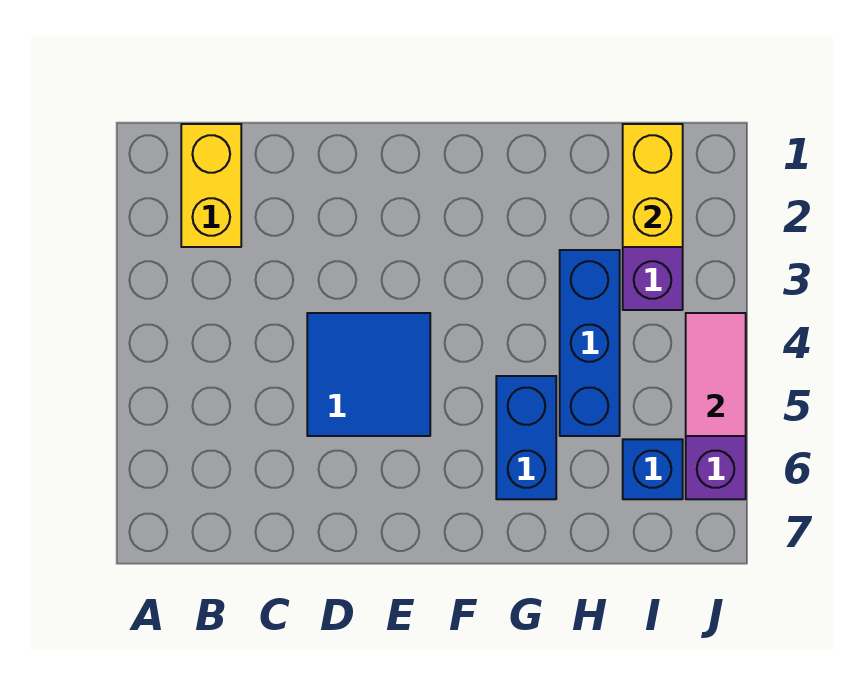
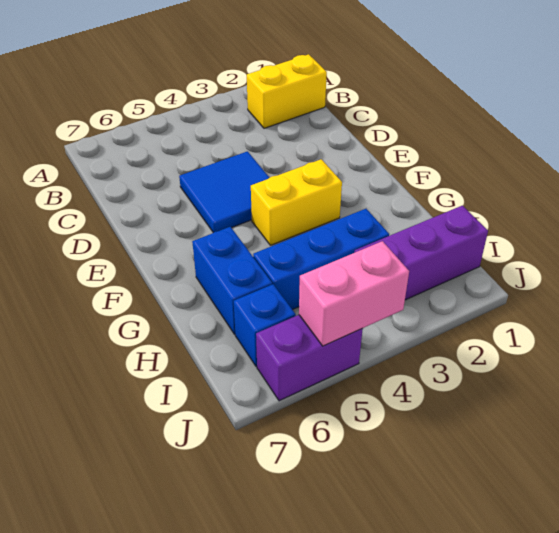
blue 1x2 brick [496,376,556,499] -> blue 1x2 brick turned to [192,227,272,334]
yellow 1x2 brick [623,124,683,247] -> yellow 1x2 brick moved to [251,159,342,245]
pink 1x2 tile [686,313,746,436] -> pink 1x2 brick [299,241,409,346]

